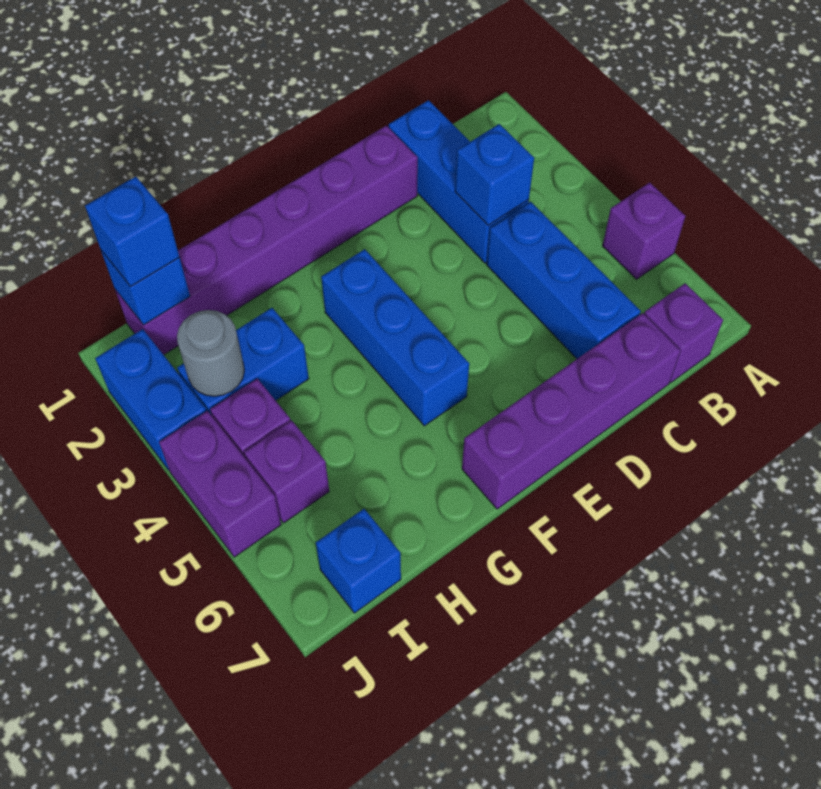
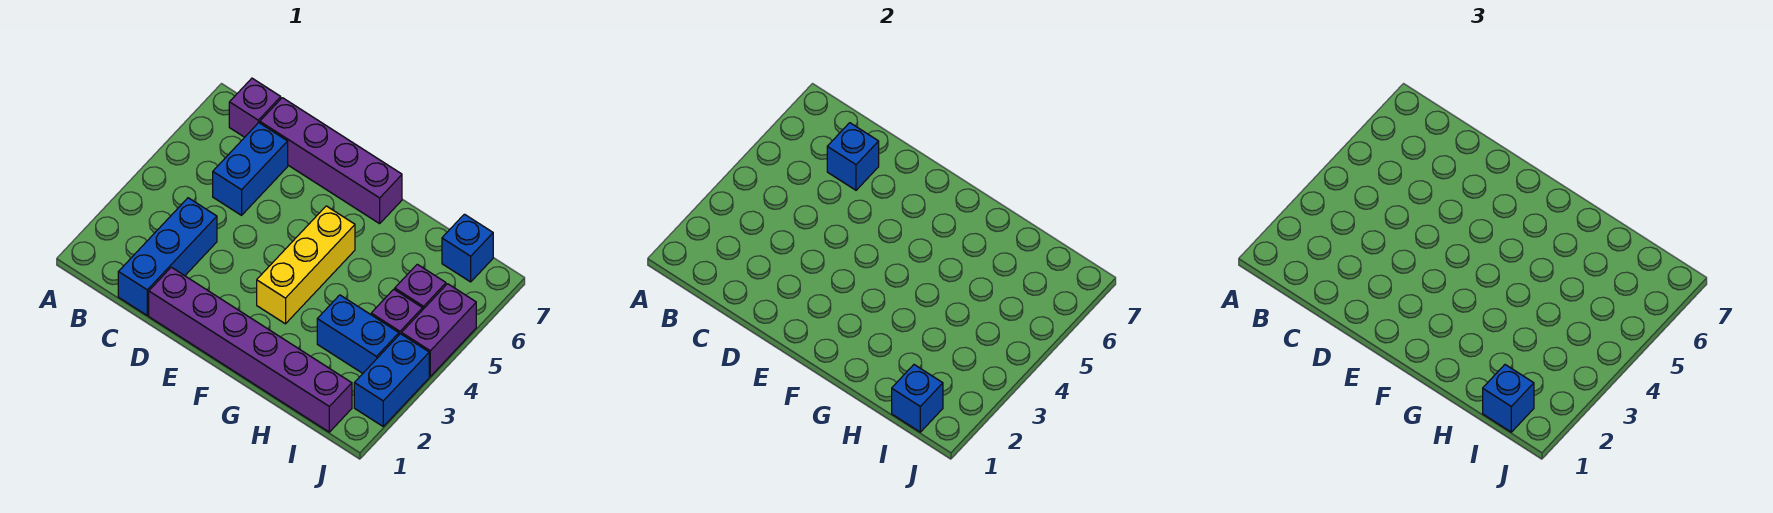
purple 1x1 brick [602,182,685,279] -> none
blue 1x1 brick [455,124,534,225] -> blue 1x1 brick moved to [827,123,879,190]
blue 1x3 brick [487,202,641,359] -> blue 1x2 brick [213,123,288,215]
blue 1x3 brick [321,249,469,426] -> yellow 1x3 brick [257,206,355,324]
grey 1x1 round brick [177,310,244,396] -> none

